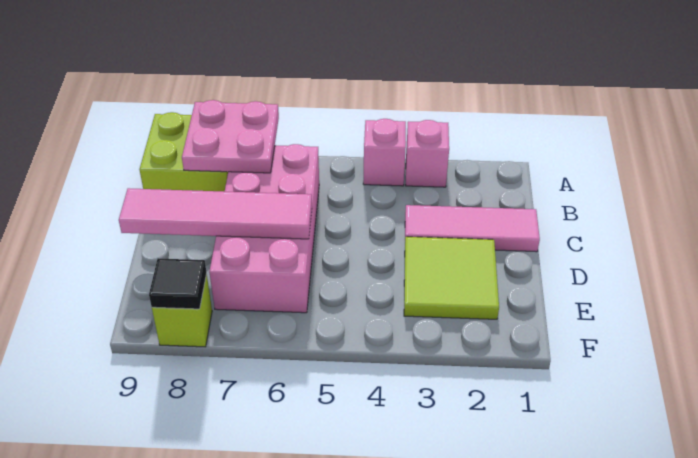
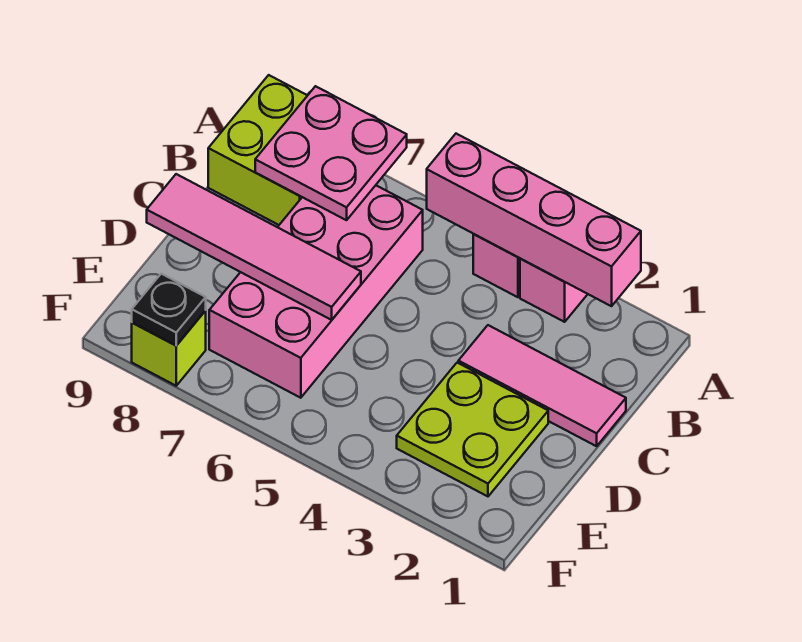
none -> pink 1x4 brick [427,134,641,306]
lime 2x2 tile [404,237,499,319] -> lime 2x2 plate [397,363,548,496]
black 1x1 tile [149,258,207,309] -> black 1x1 plate [132,274,206,345]

